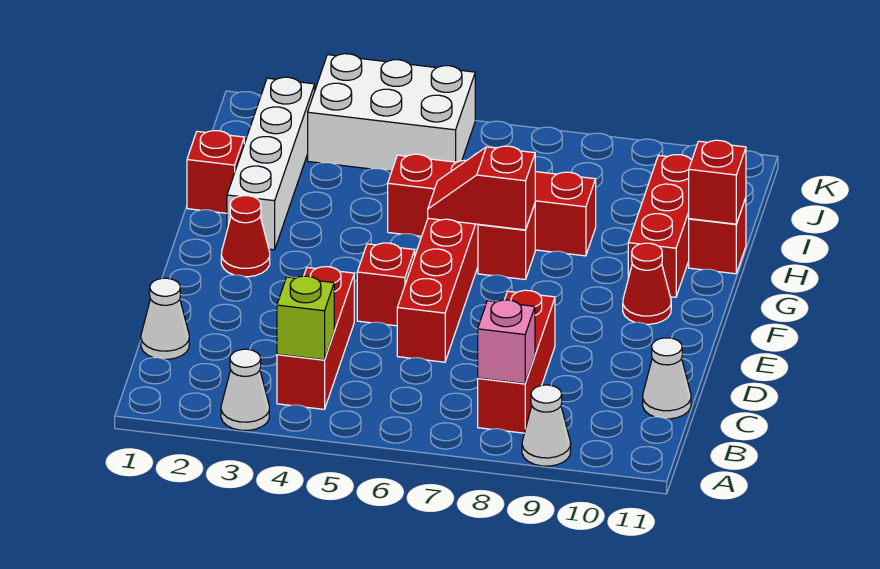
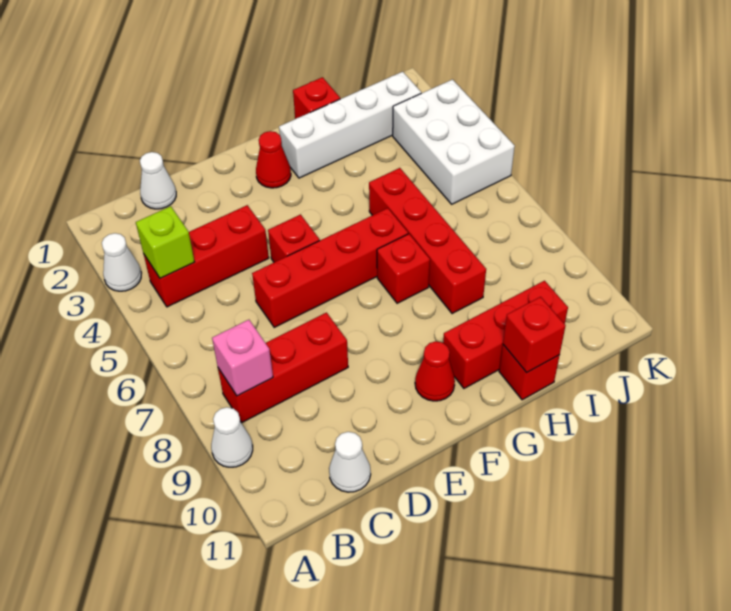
red 1x2 slope [428,146,535,230] -> none

